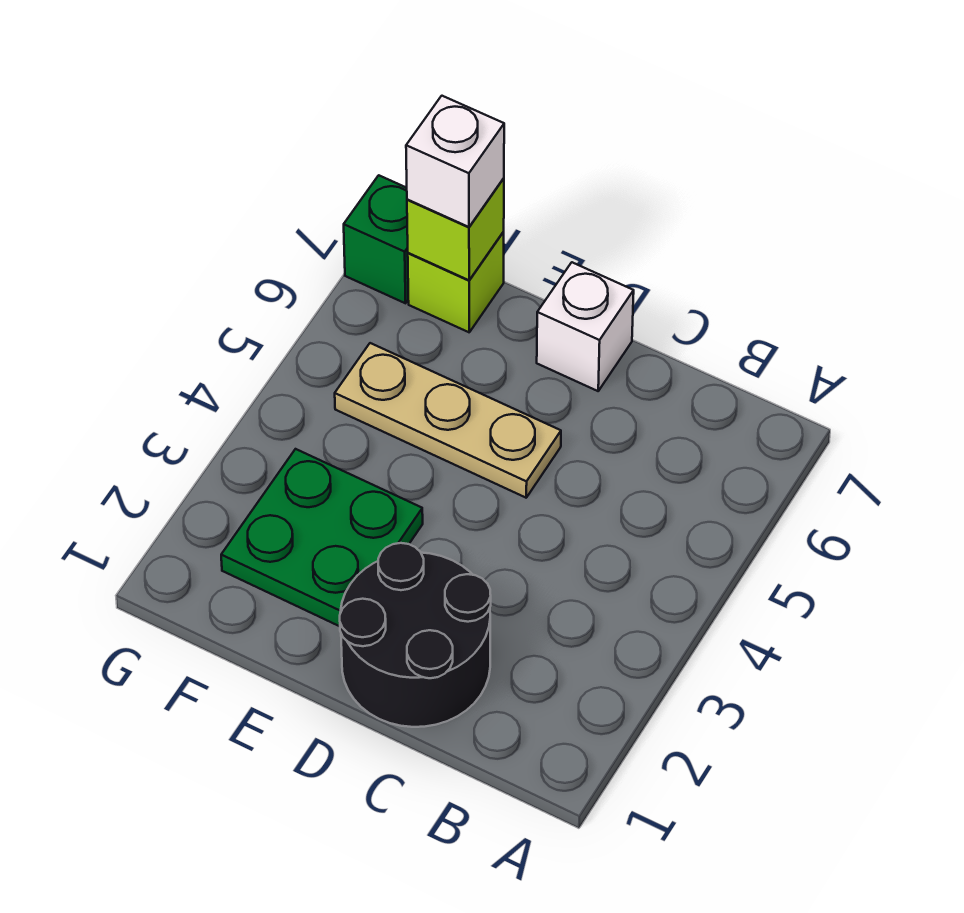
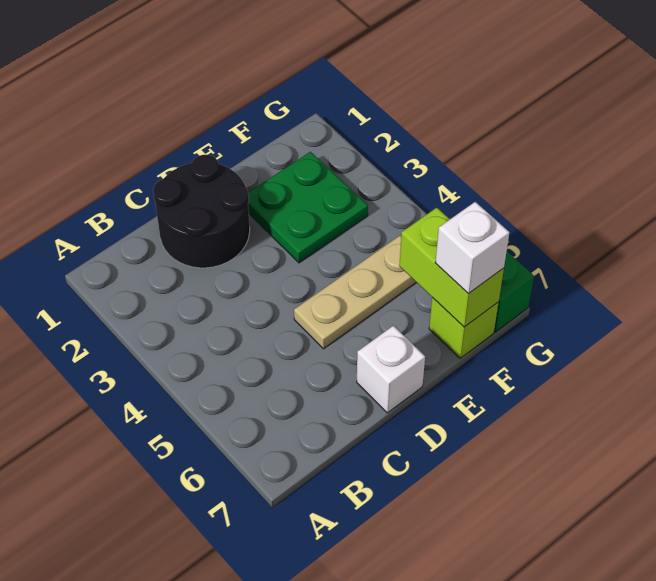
lime 1x1 brick [407,178,504,280] -> lime 1x2 brick [399,208,504,327]

